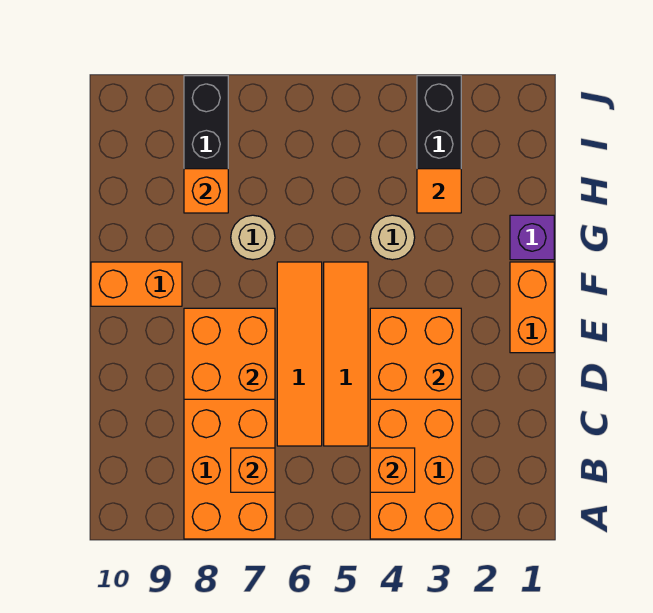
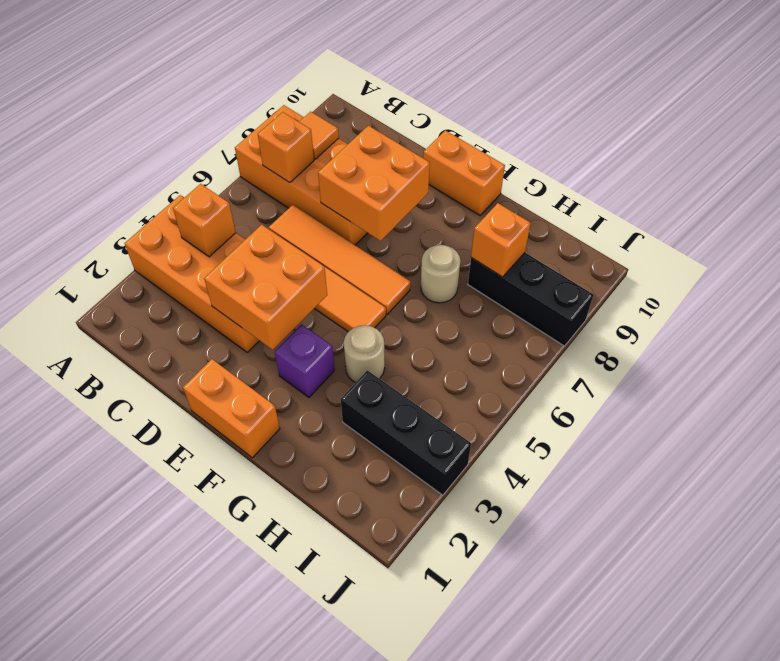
orange 1x2 brick [91,262,182,306] -> orange 1x2 brick turned to [423,130,505,215]
purple 1x1 brick [510,215,554,260] -> purple 1x1 brick moved to [275,324,335,397]
orange 1x1 tile [417,169,461,213] -> orange 1x1 tile moved to [299,112,339,159]

